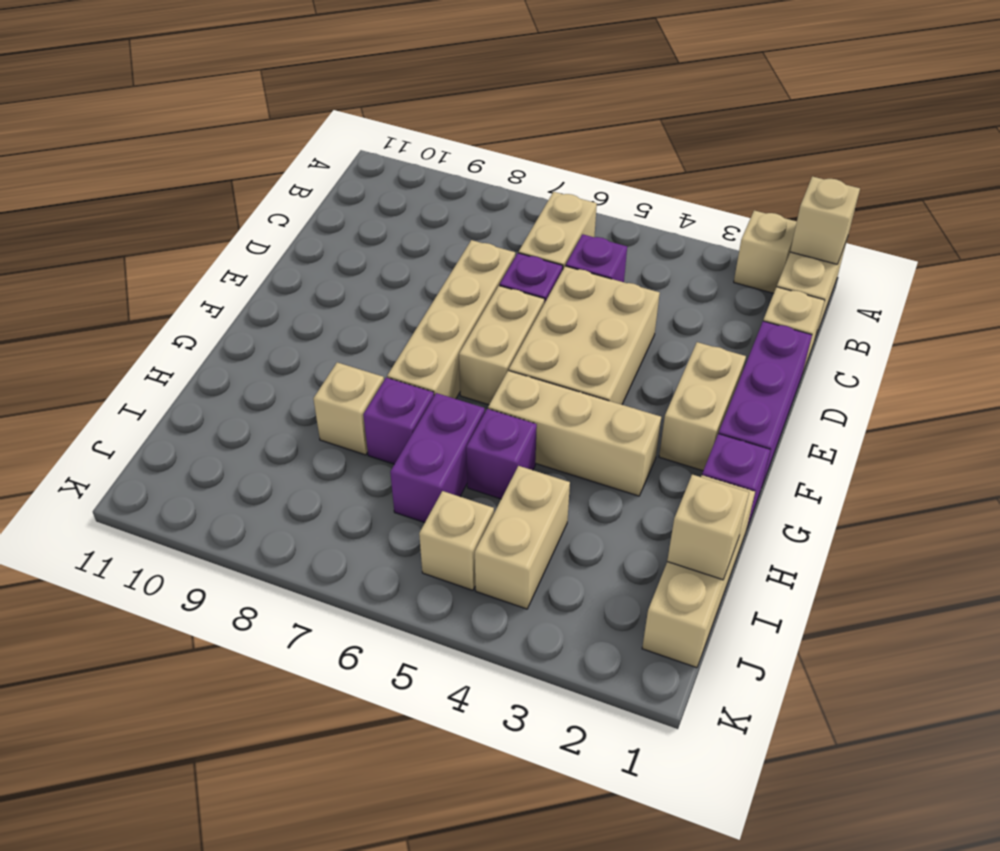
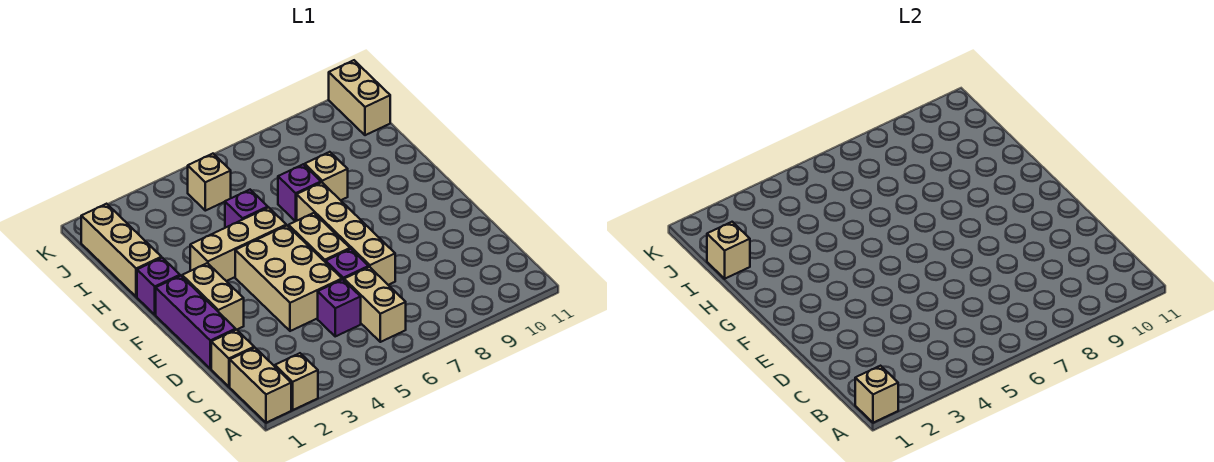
purple 1x2 brick [390,393,485,523] -> none
tan 1x2 brick [475,466,570,609] -> tan 1x2 brick moved to [329,60,390,135]

